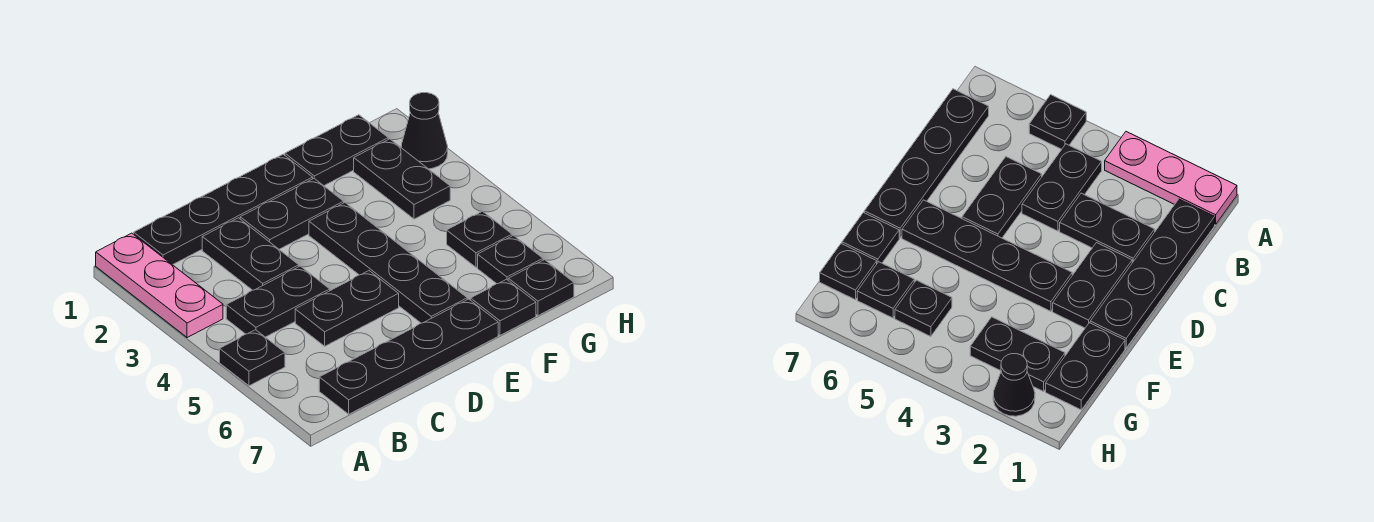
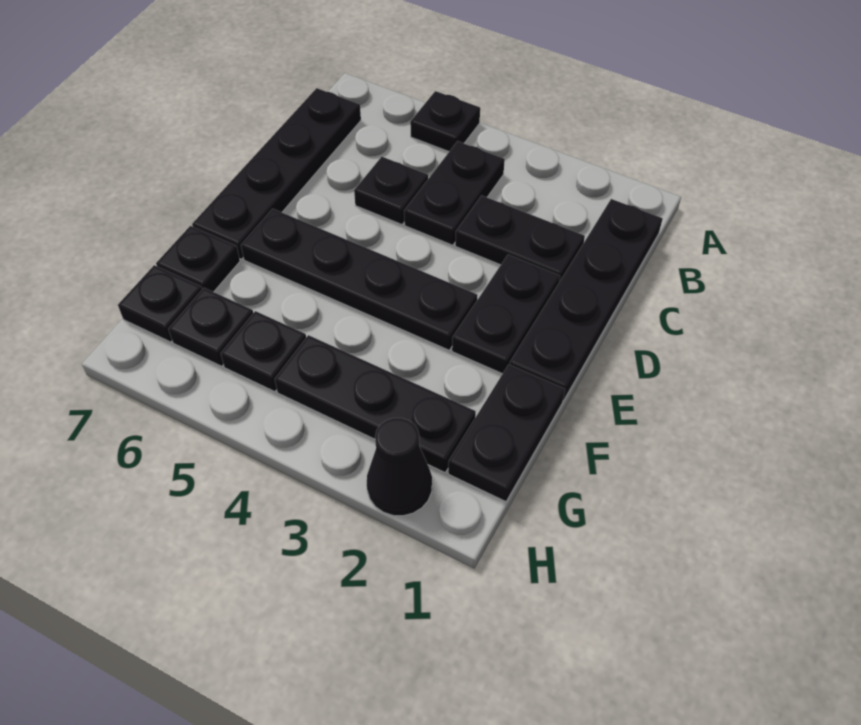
pink 1x3 plate [96,233,223,338] -> none
black 1x2 plate [295,271,399,346] -> black 1x1 plate [354,157,428,225]
black 1x2 plate [354,139,450,219] -> black 1x3 plate [275,335,476,473]

